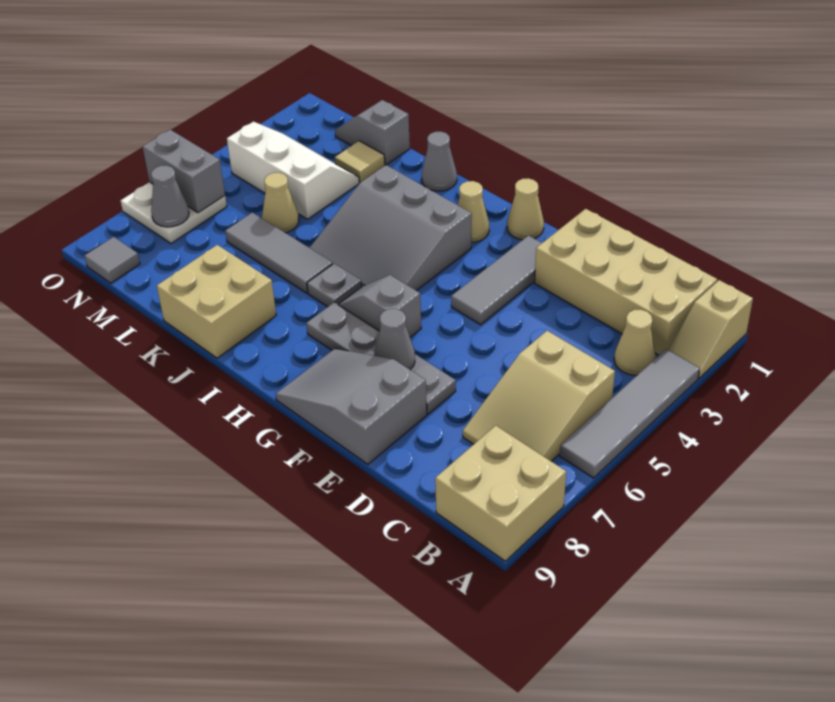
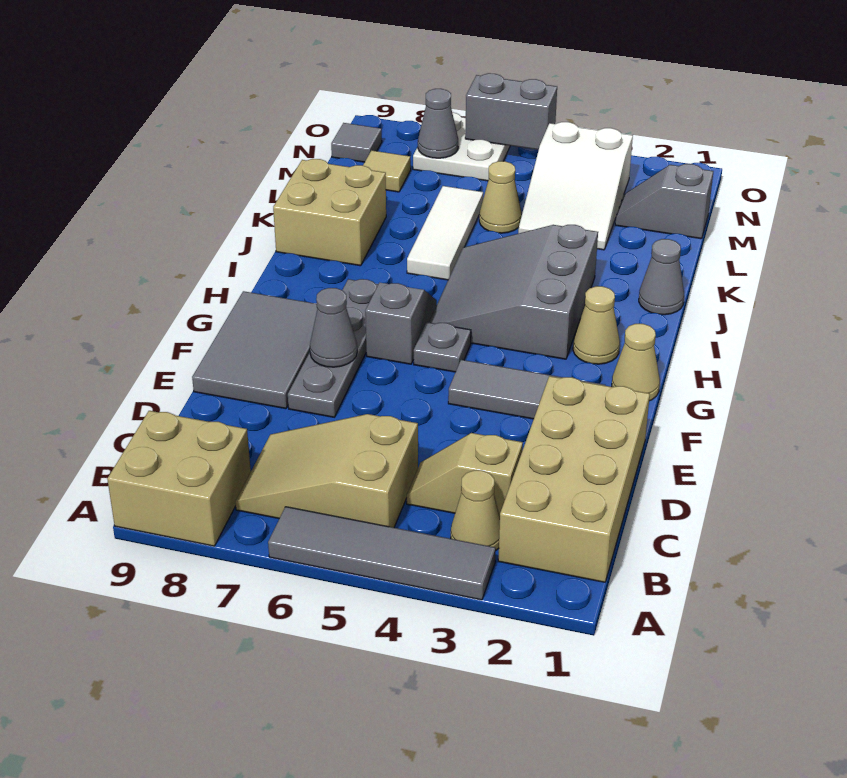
tan 1x2 slope [668,280,753,378] -> tan 1x2 slope moved to [407,433,523,516]
grey 2x3 slope [276,348,427,464] -> grey 2x3 tile [192,291,317,409]
grey 1x1 plate [307,264,362,307] -> grey 1x1 plate moved to [414,322,471,372]
grey 1x3 tile [225,213,333,293] -> white 1x3 tile [407,186,483,280]
grey 1x2 slope [335,100,410,165] -> grey 1x2 slope turned to [615,164,713,239]
tan 1x1 tile [335,141,385,182] -> tan 1x1 tile moved to [363,150,411,192]
white 2x3 slope [227,122,359,219] -> white 2x3 slope turned to [518,122,633,250]
grey 1x2 brick [143,130,225,213] -> grey 1x2 brick turned to [465,73,557,150]

